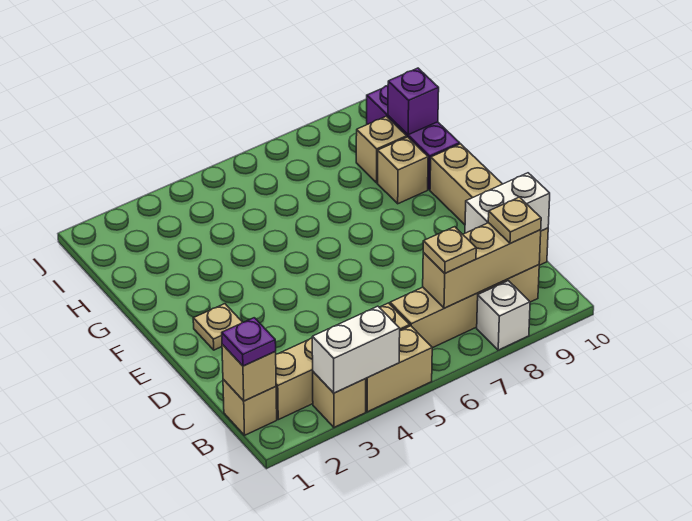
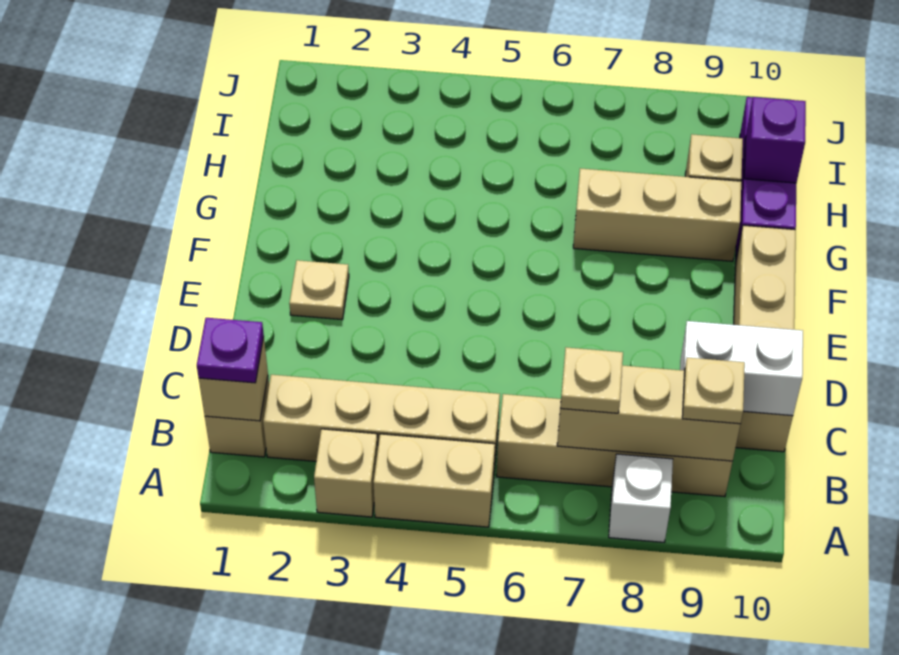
white 1x2 brick [312,306,400,393] -> none
tan 1x1 brick [378,137,428,204] -> tan 1x3 brick [573,168,741,261]

